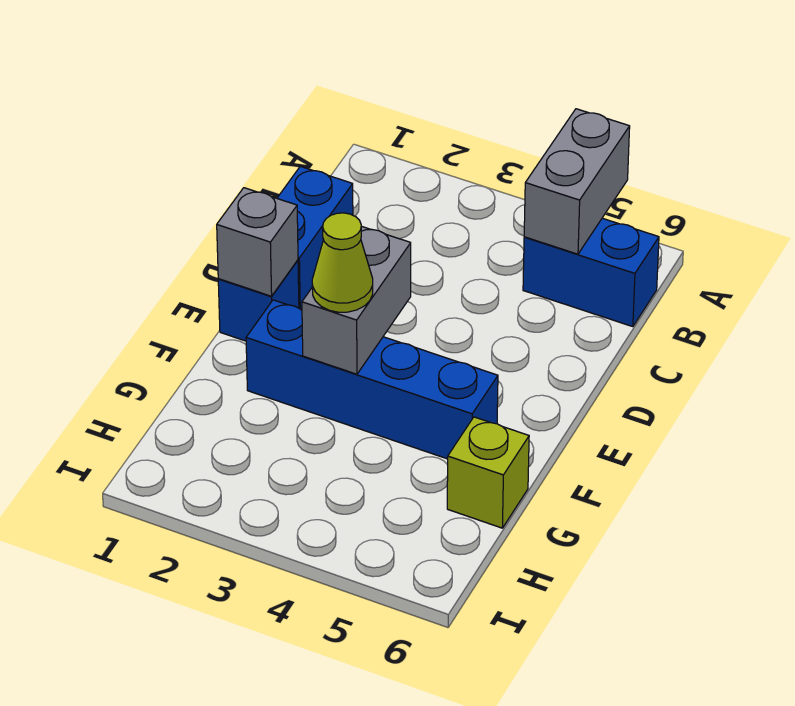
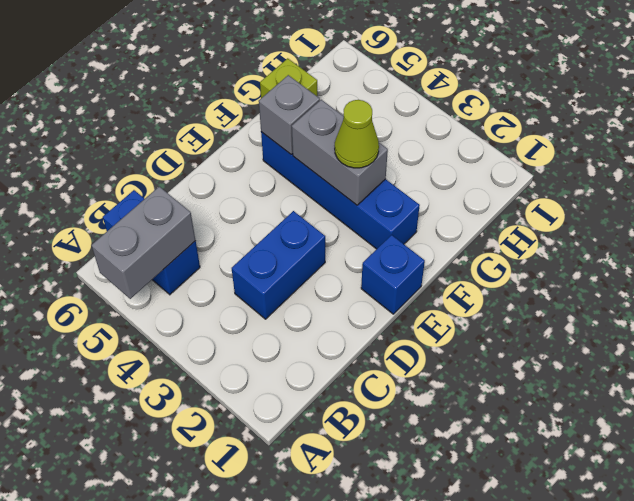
blue 1x2 brick [277,166,353,309] -> blue 1x2 brick moved to [232,211,325,319]
grey 1x1 brick [217,188,298,296] -> grey 1x1 brick moved to [259,75,320,154]
grey 1x2 brick [302,226,411,374] -> grey 1x2 brick turned to [292,100,388,205]

